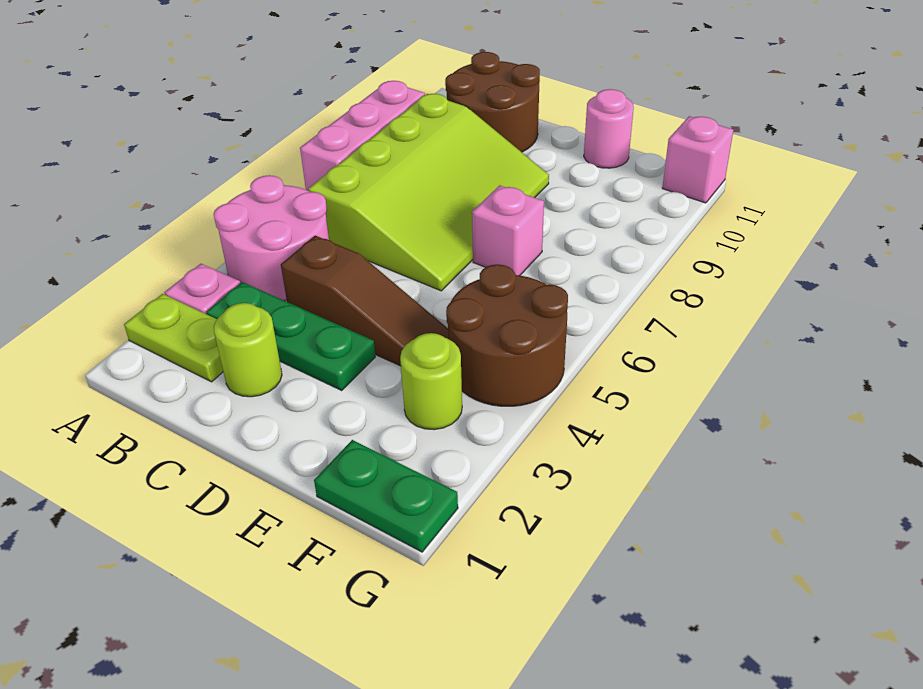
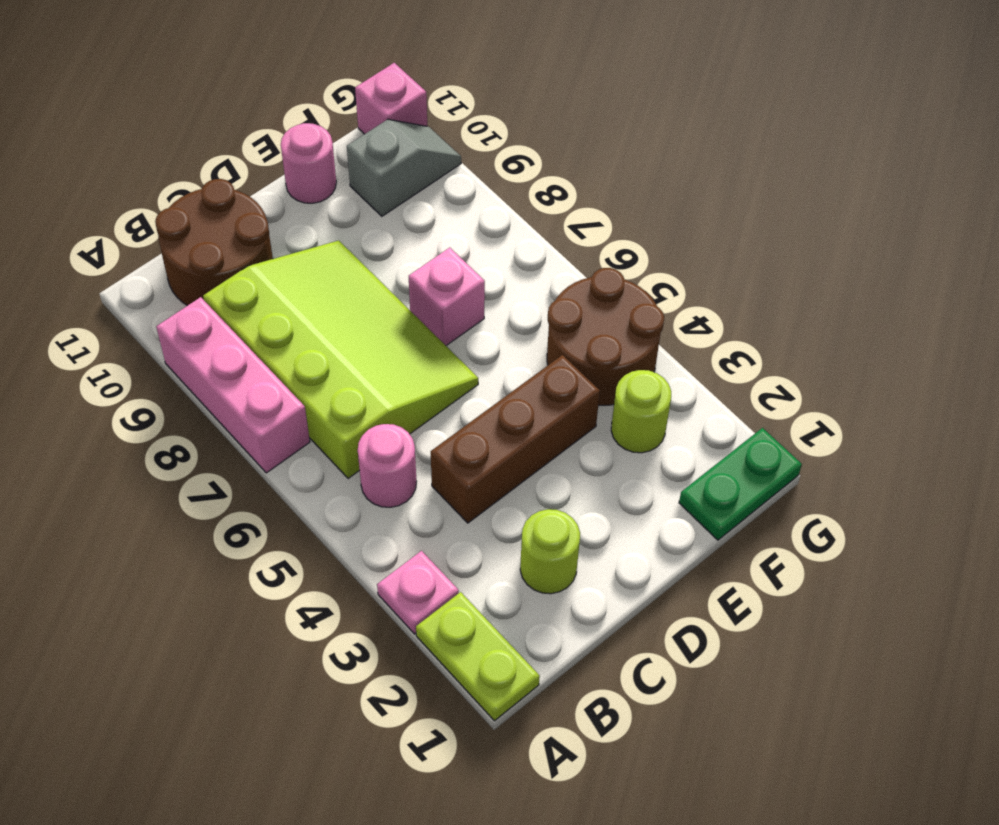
lime 1x2 plate [124,294,223,382] -> lime 1x2 plate turned to [416,592,540,721]
pink 2x2 round brick [214,175,329,301] -> pink 1x1 round brick [358,424,416,507]
green 1x3 plate [206,282,375,391] -> none
brown 1x3 slope [281,236,449,366] -> brown 1x3 brick [431,355,600,523]
none -> grey 1x2 slope [347,119,461,216]

